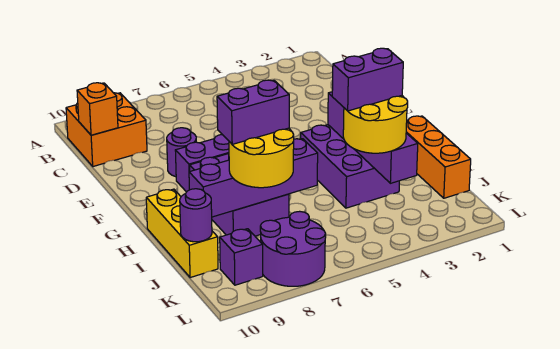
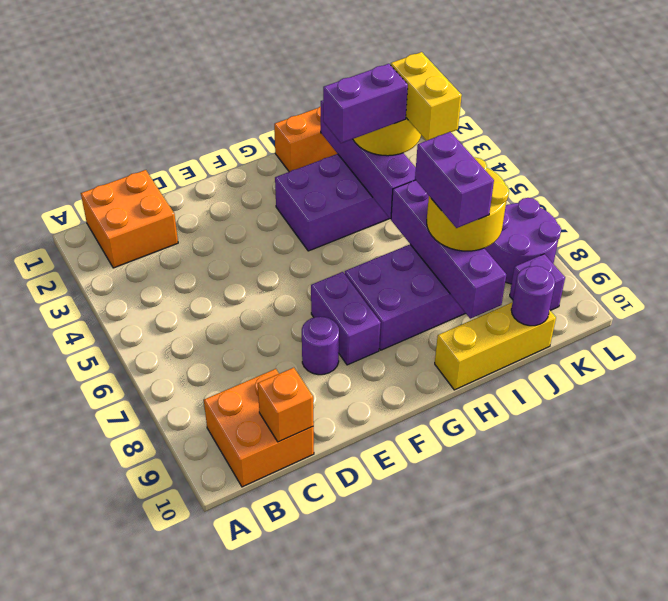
none -> orange 2x2 brick [81,170,178,268]
purple 1x4 brick [328,92,418,183] -> purple 1x4 brick turned to [321,100,416,219]
purple 1x2 brick [332,48,403,111] -> purple 1x2 brick turned to [323,64,408,143]
none -> yellow 1x2 brick [391,52,462,141]

